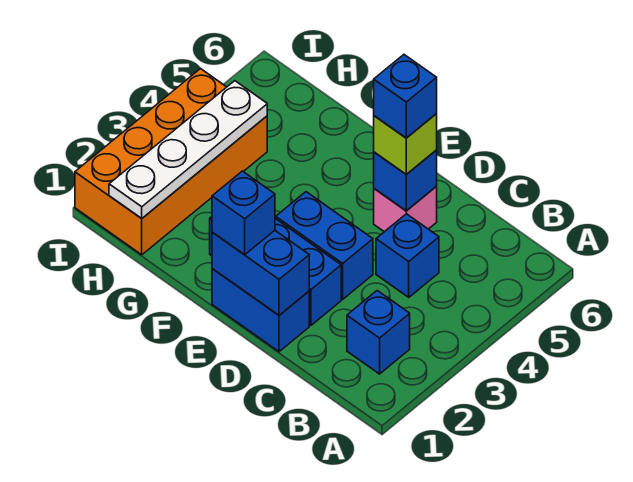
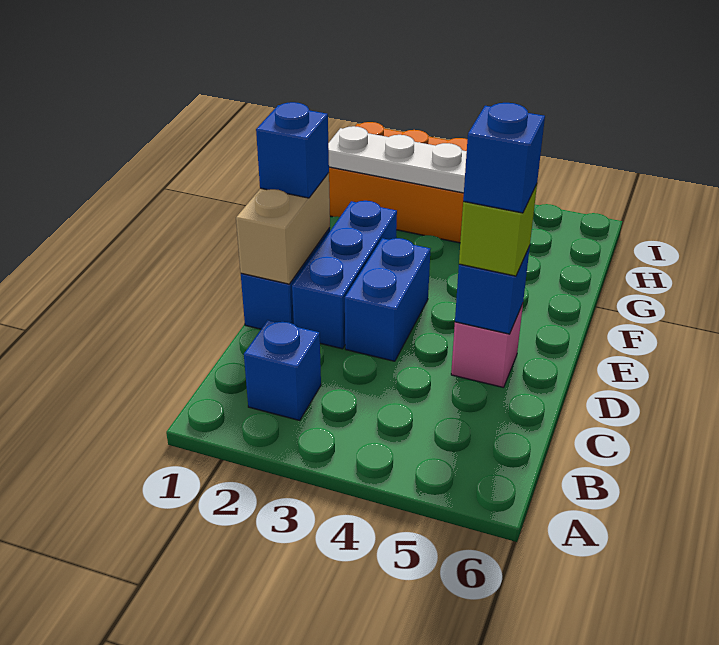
blue 1x1 brick [376,214,439,297] -> none
blue 1x2 brick [212,231,309,315] -> tan 1x2 brick [236,173,330,284]

